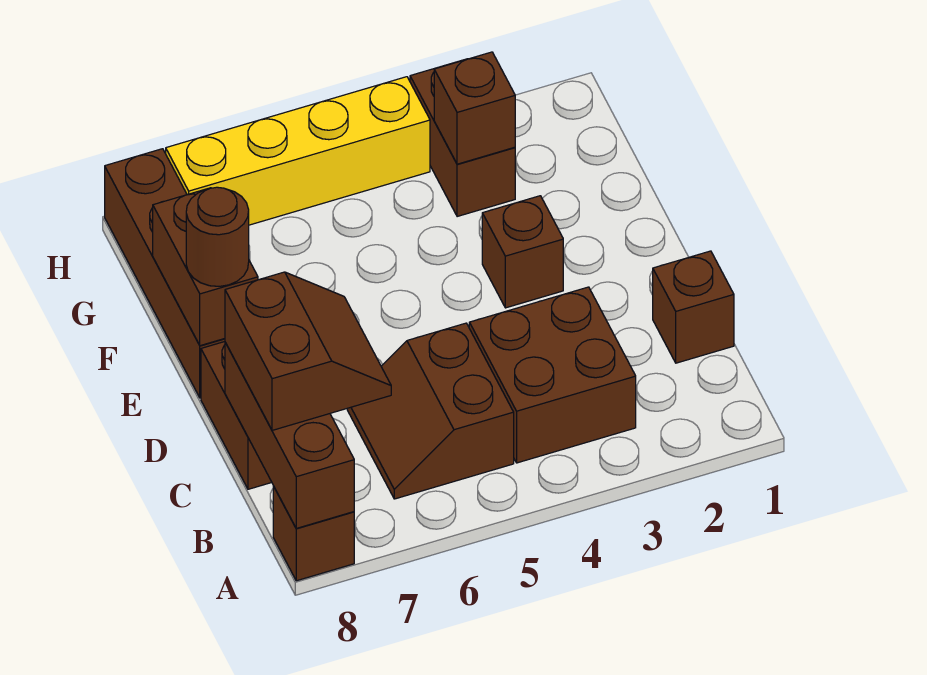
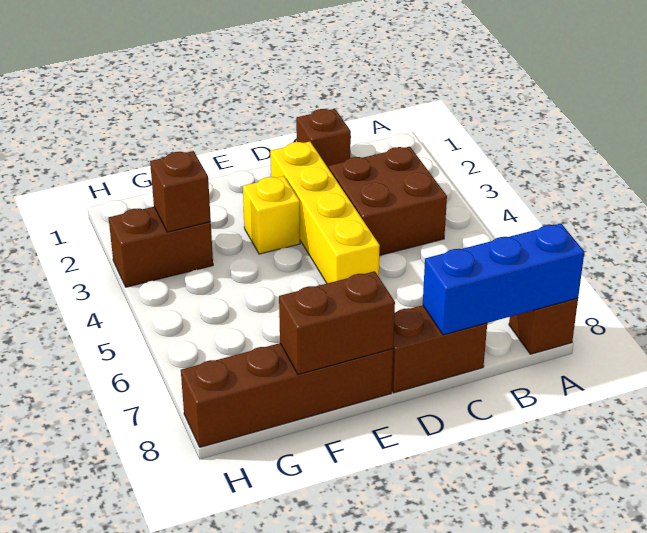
brown 1x3 brick [225,342,354,528] -> blue 1x3 brick [423,223,584,335]
brown 2x2 slope [347,323,514,499] -> none
brown 2x2 slope [225,272,391,430] -> none
brown 1x1 brick [482,196,563,308] -> yellow 1x1 brick [243,176,300,254]
brown 1x1 round brick [186,187,249,286] -> none
yellow 1x4 brick [166,77,430,225] -> yellow 1x4 brick moved to [270,142,380,283]

